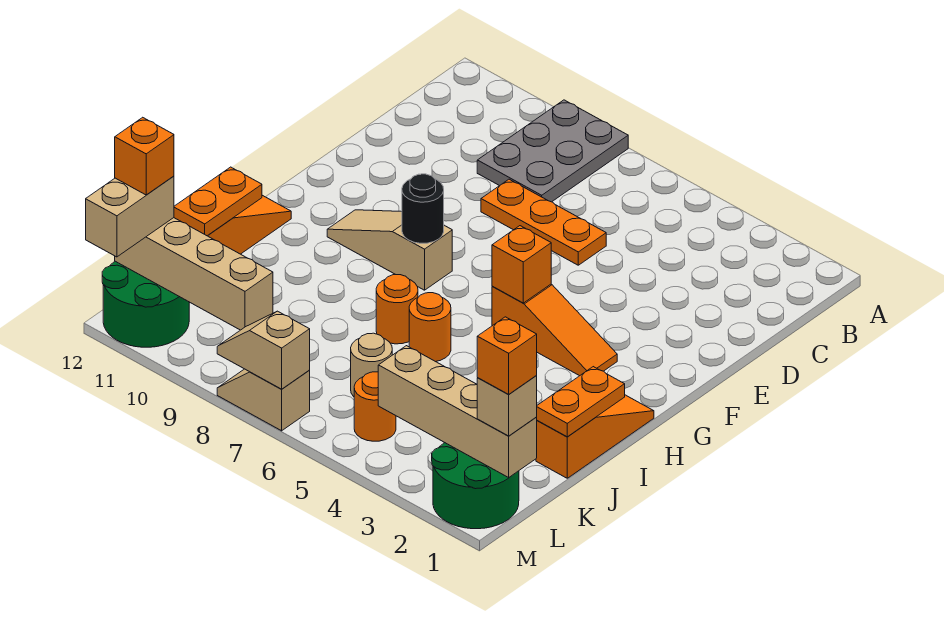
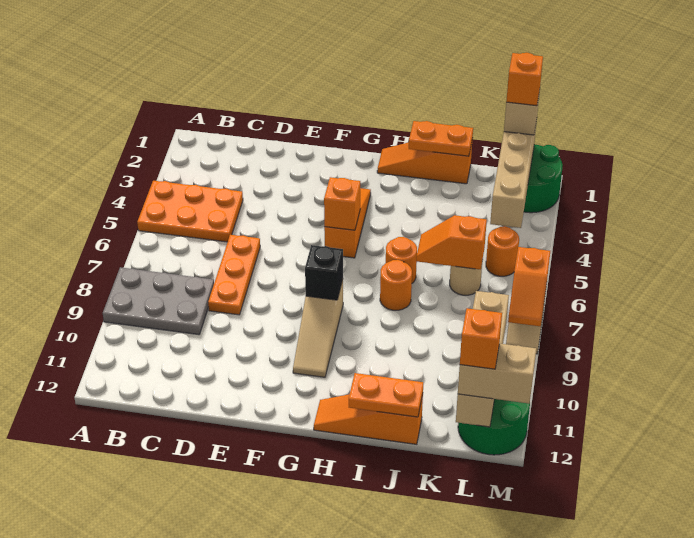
none -> orange 2x3 plate [137,181,243,242]
black 1x1 round brick [402,174,444,243] -> black 1x1 brick [305,245,343,300]
none -> orange 1x2 slope [416,215,487,269]
tan 1x2 slope [217,311,310,389] -> orange 1x2 slope [508,247,550,326]

